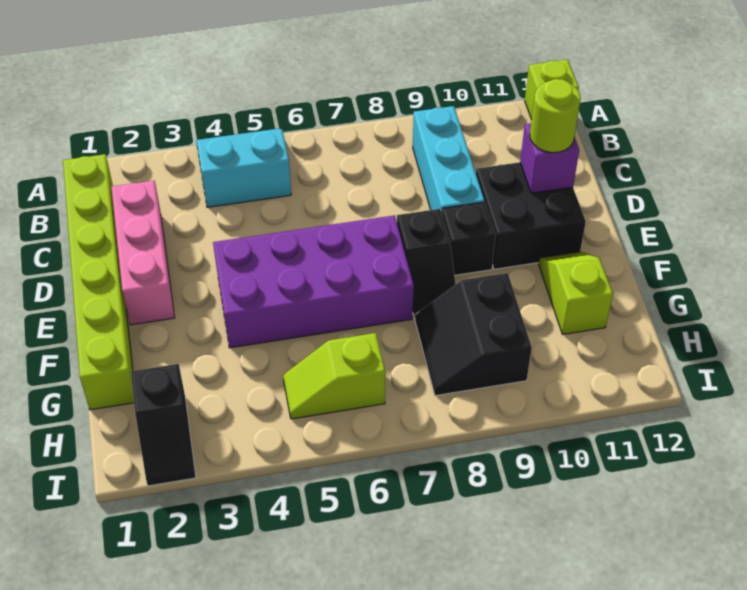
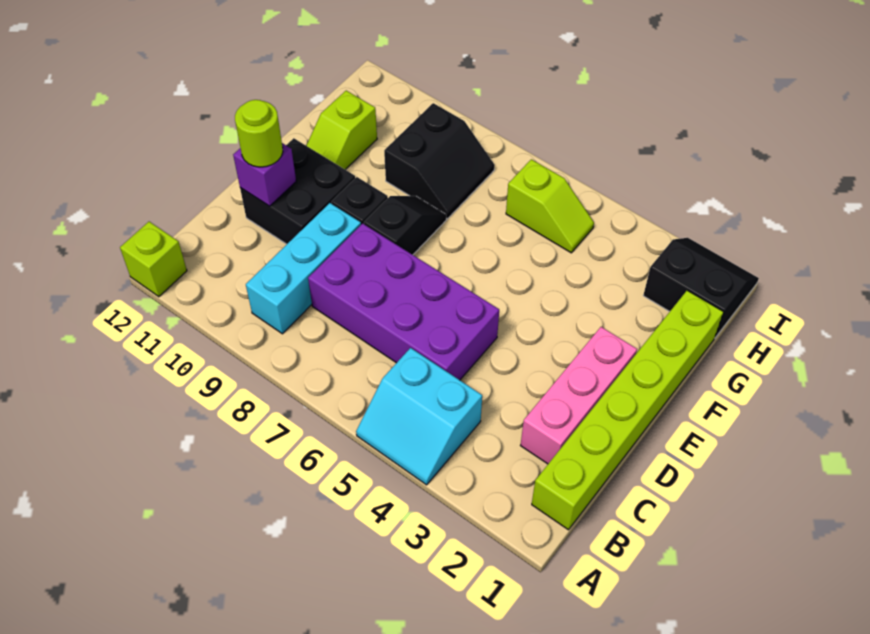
purple 2x4 brick [213,215,414,348] -> purple 2x4 brick moved to [308,223,499,380]
black 1x2 slope [131,364,196,486] -> black 2x2 slope [643,238,759,338]

